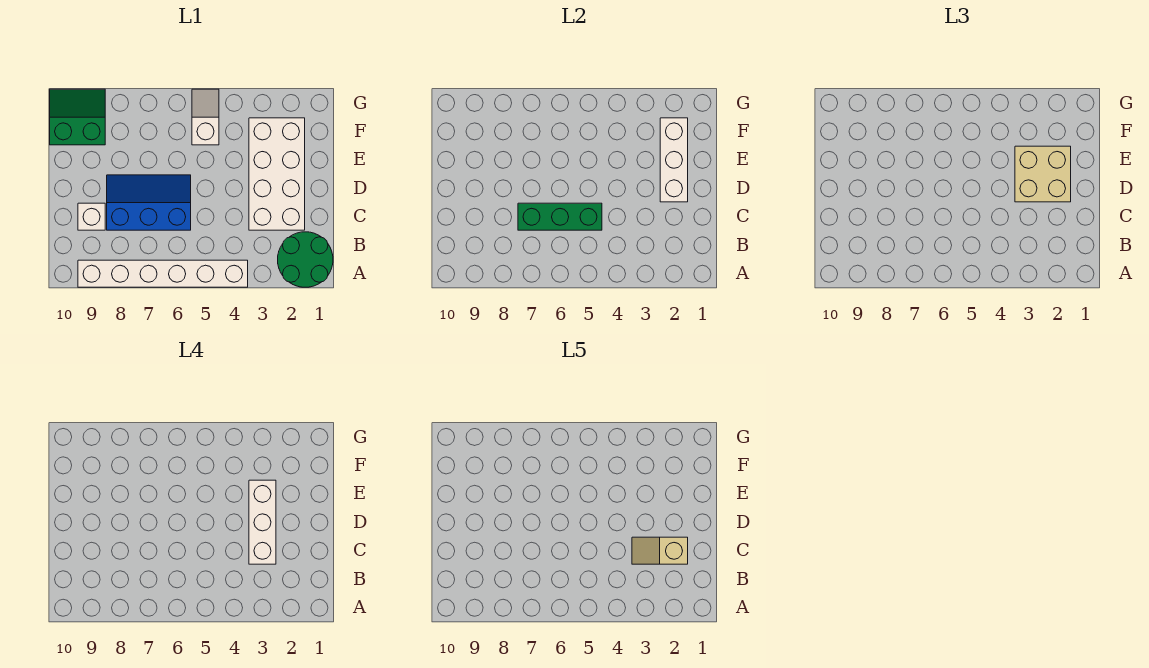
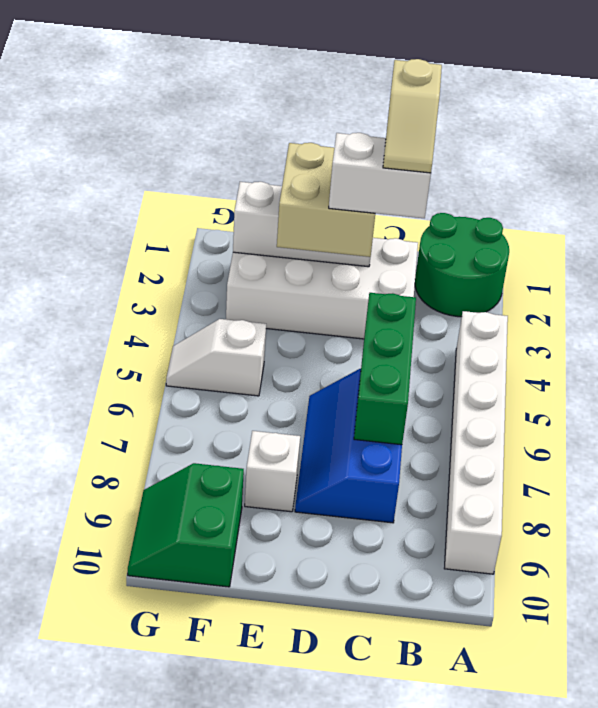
white 1x3 brick [249,480,276,564] -> white 1x2 brick [329,133,431,218]
white 1x1 brick [78,203,105,230] -> white 1x1 brick moved to [245,431,300,512]

